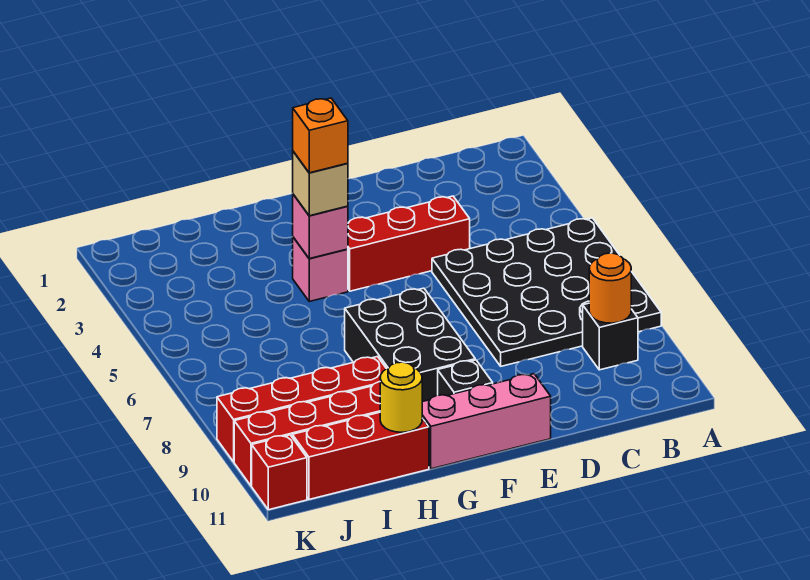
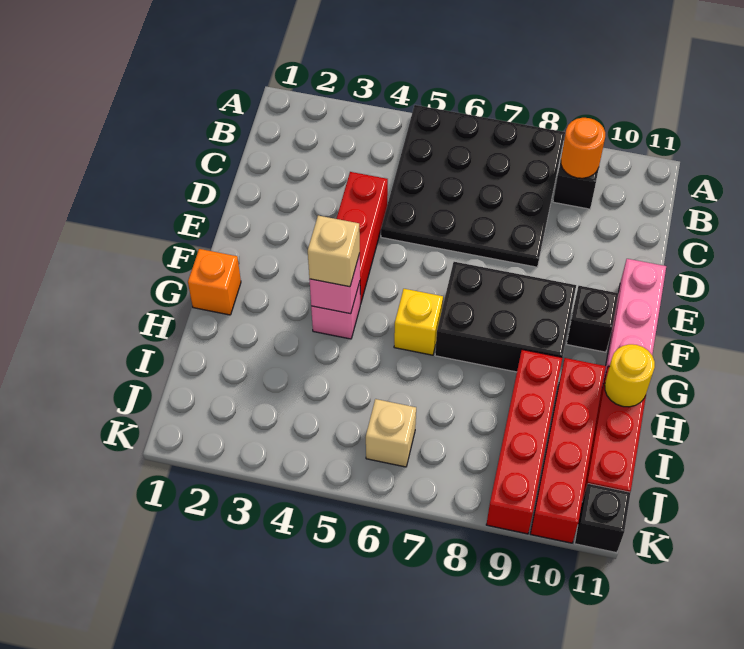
orange 1x1 brick [293,98,348,173] -> orange 1x1 brick moved to [188,249,241,315]
none -> yellow 1x1 brick [394,289,443,355]
none -> tan 1x1 brick [366,399,416,467]
red 1x1 brick [252,435,307,510] -> black 1x1 brick [575,484,631,553]

